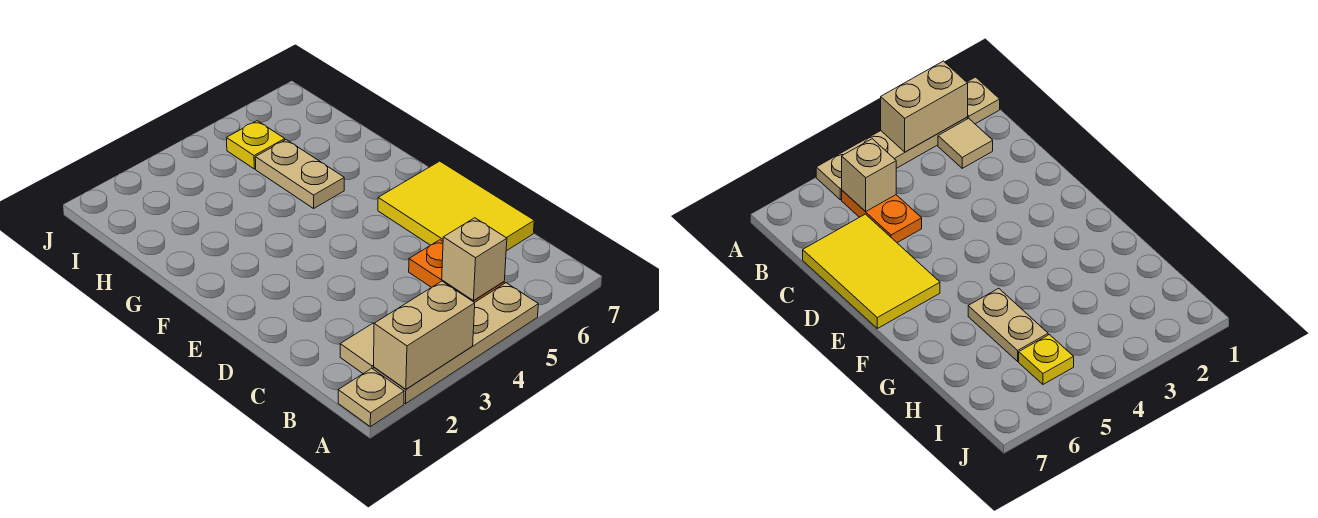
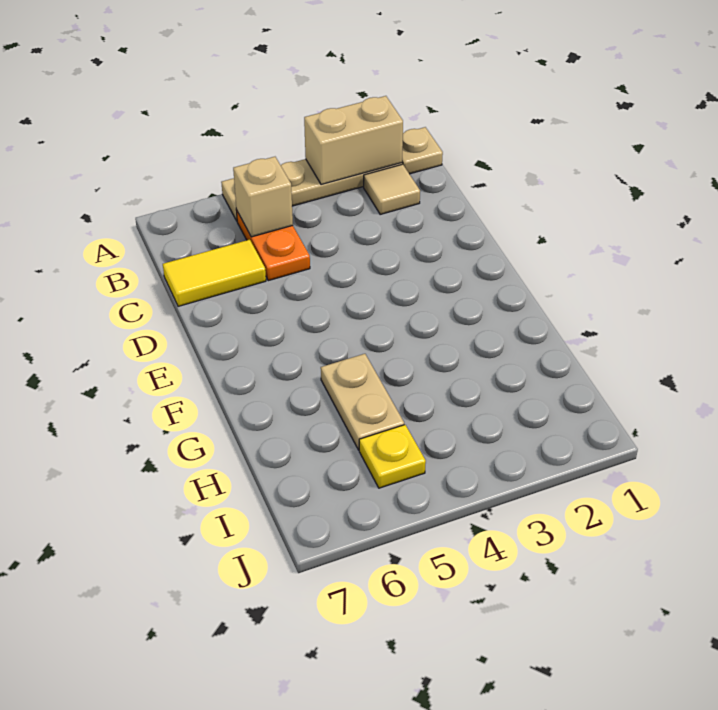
yellow 2x3 tile [378,161,534,251] -> yellow 1x2 tile [163,240,266,306]

